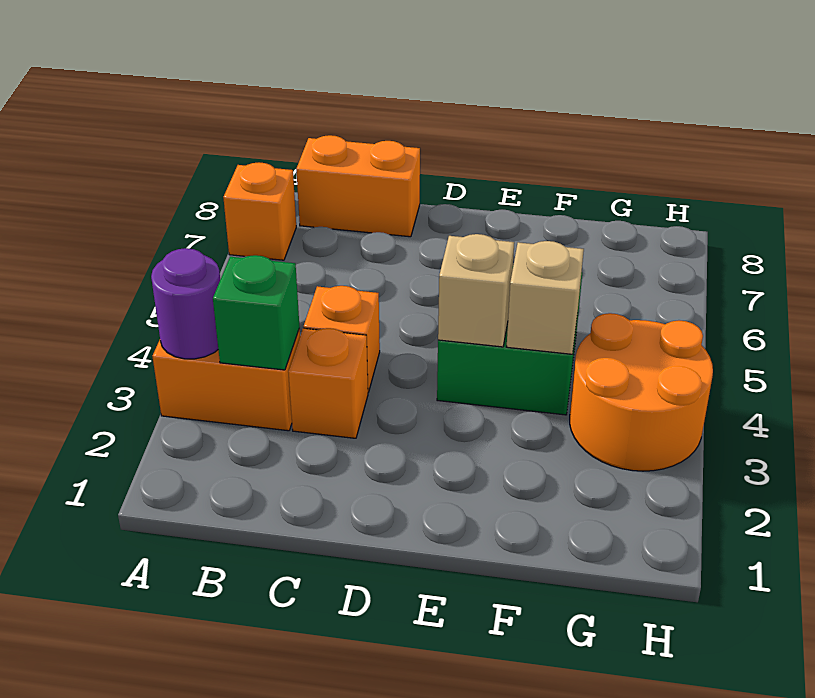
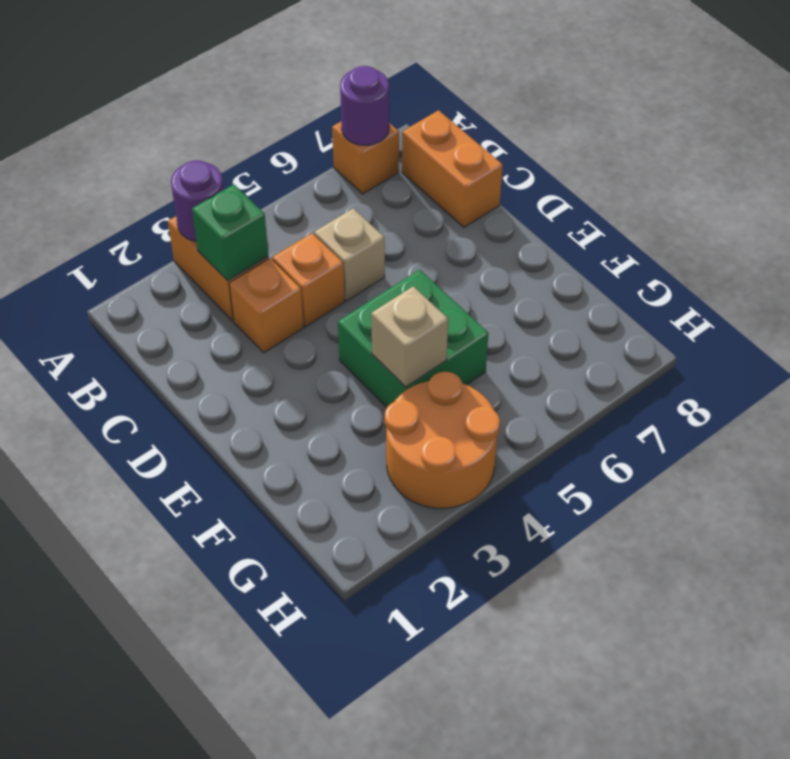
none -> purple 1x1 round brick [340,66,389,145]
tan 1x1 brick [438,234,514,347] -> tan 1x1 brick moved to [314,209,385,301]

